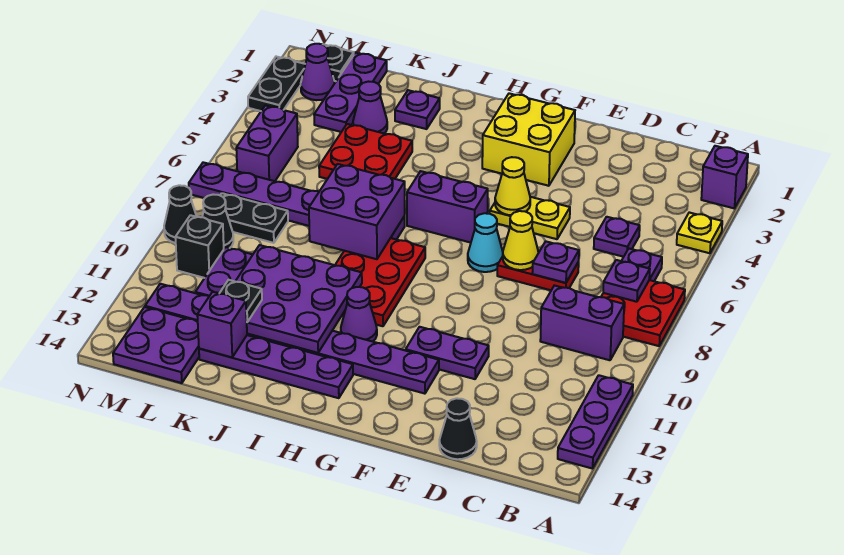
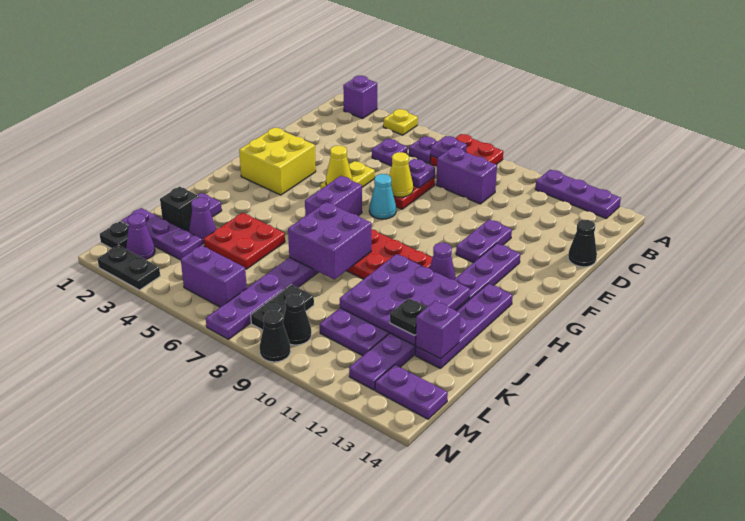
purple 1x2 brick [540,285,624,360] -> purple 1x2 brick turned to [436,147,497,204]
purple 2x2 plate [113,307,199,383] -> purple 1x2 plate [375,365,448,419]
black 1x1 brick [175,215,224,278] -> black 1x1 brick moved to [160,187,199,232]

